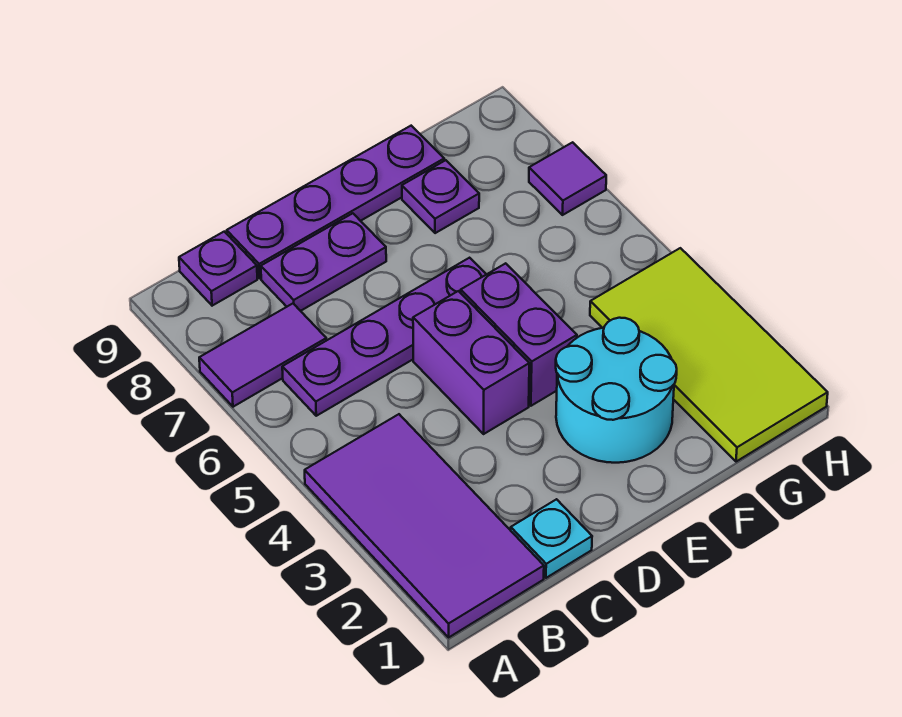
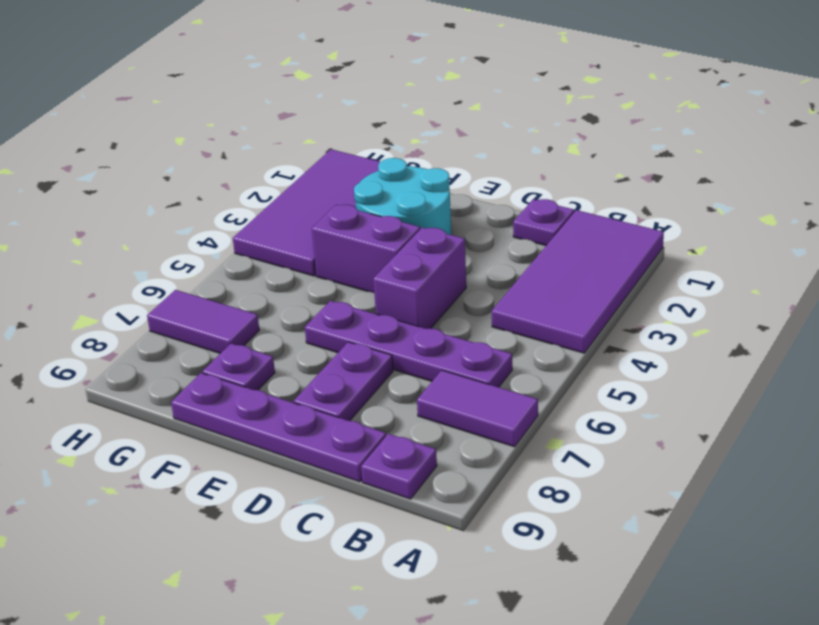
cyan 1x1 plate [511,499,592,578] -> purple 1x1 plate [513,199,574,246]
purple 1x2 plate [261,213,386,311] -> purple 1x2 plate turned to [293,342,393,421]
purple 1x2 brick [461,263,577,406] -> purple 1x2 brick turned to [312,205,420,293]
lime 2x4 tile [590,248,828,462] -> purple 2x4 tile [233,149,380,276]
purple 1x1 tile [529,142,606,215] -> purple 1x2 tile [147,290,259,353]

